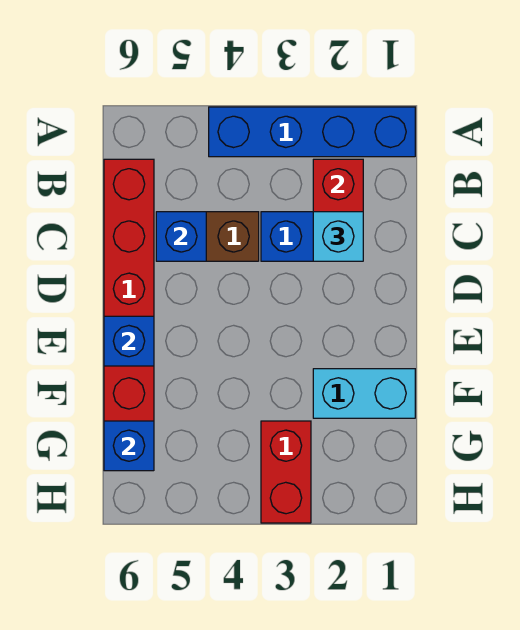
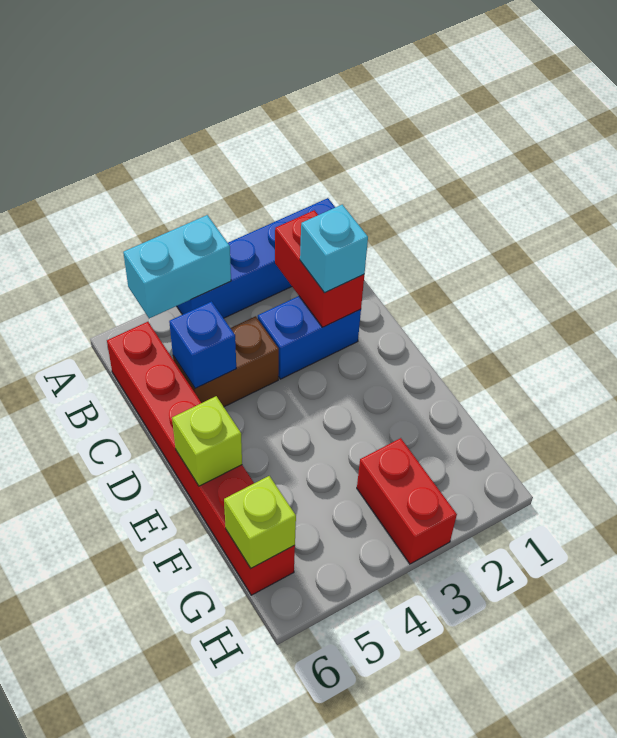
blue 1x1 brick [104,316,154,366] -> lime 1x1 brick [172,396,242,486]
cyan 1x2 brick [313,369,415,418] -> cyan 1x2 brick moved to [123,215,231,318]
blue 1x1 brick [104,421,154,471] -> lime 1x1 brick [224,476,296,568]

